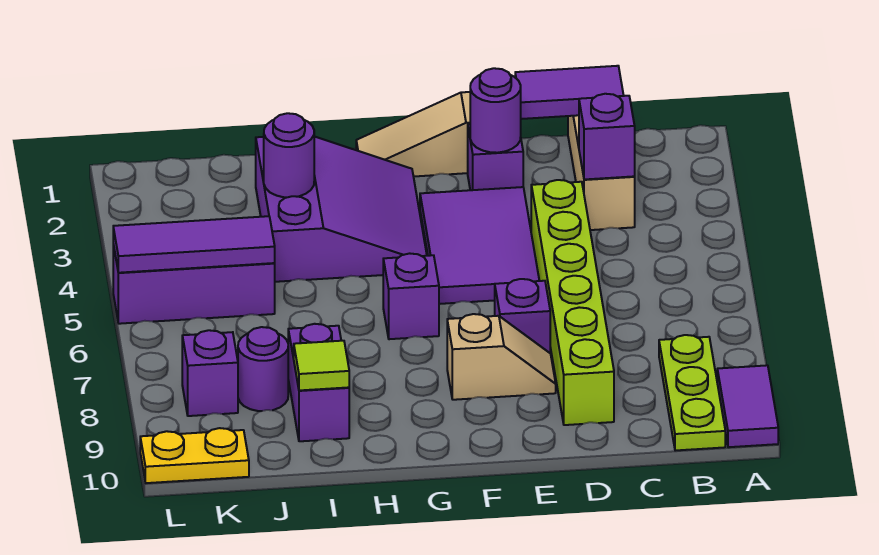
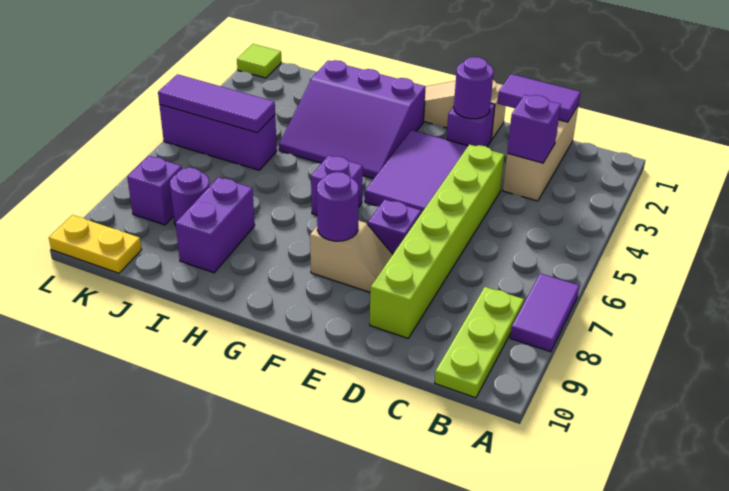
purple 1x2 tile [717,365,778,447] -> purple 1x2 tile moved to [510,273,579,352]
purple 3x3 slope [256,136,427,282] -> purple 3x3 slope turned to [279,60,426,179]
purple 1x1 round brick [264,113,314,197] -> purple 1x1 round brick moved to [317,172,359,241]
lime 1x1 tile [294,341,349,390] -> lime 1x1 tile moved to [237,44,281,78]

